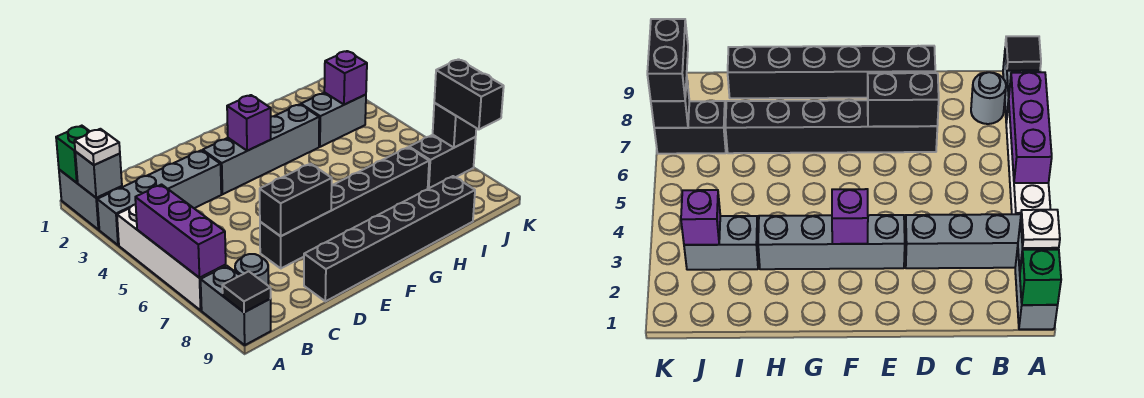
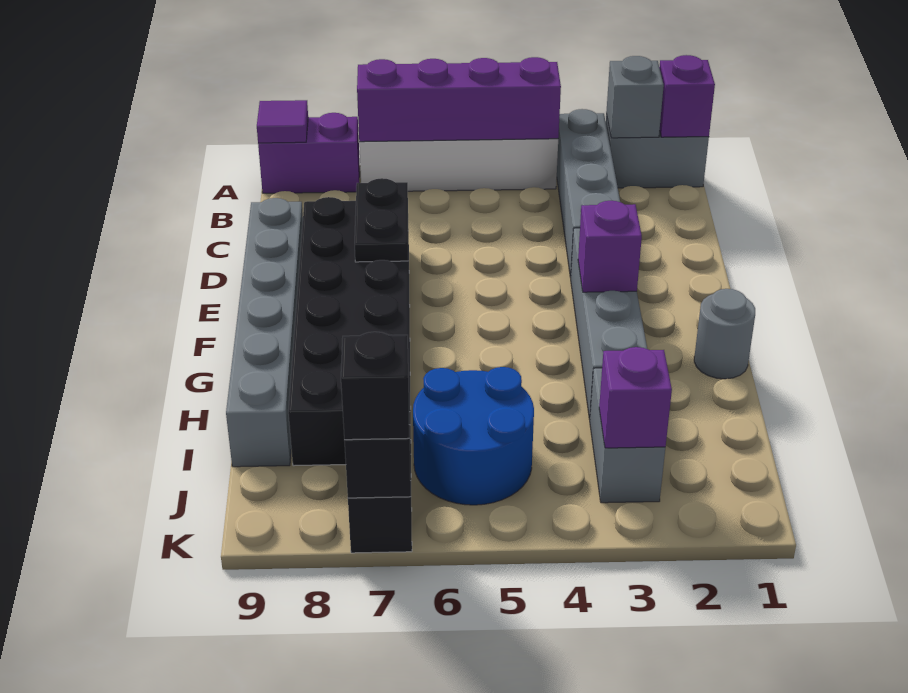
green 1x1 brick [56,126,90,183] -> purple 1x1 brick [659,55,715,137]
white 1x1 plate [74,129,120,165] -> none
purple 1x3 brick [135,185,226,278] -> purple 1x4 brick [357,57,561,142]
grey 1x2 brick [201,266,271,345] -> purple 1x2 brick [258,113,360,193]
black 1x1 tile [222,271,271,312] -> purple 1x1 tile [257,100,308,143]
grey 1x1 round brick [235,254,268,285] -> grey 1x1 round brick moved to [694,289,755,379]
black 1x6 brick [260,147,429,268] -> black 2x6 brick [288,197,411,466]
black 1x2 brick [260,164,332,236] -> black 1x2 plate [355,178,408,262]
black 1x6 brick [304,176,475,301] -> grey 1x6 brick [226,198,303,467]
none -> blue 2x2 round brick [413,367,534,505]
black 1x2 brick [434,59,504,129] -> black 1x1 brick [341,332,409,440]

